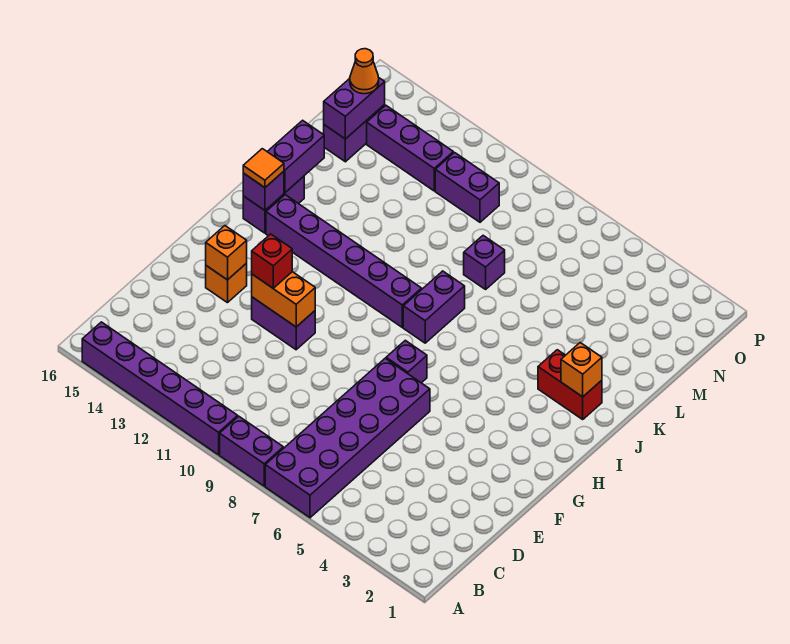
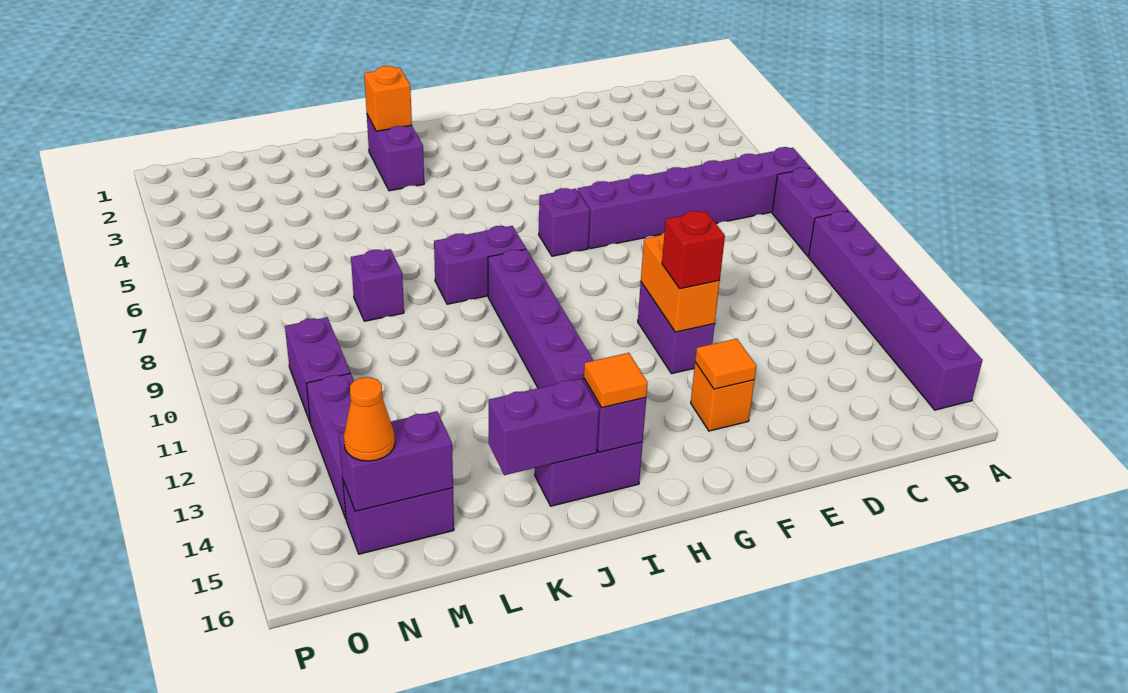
purple 2x6 brick [265,358,430,518] -> purple 1x6 brick [578,147,810,249]
orange 1x1 brick [206,226,247,280] -> orange 1x1 tile [695,339,757,389]
red 1x2 brick [538,350,602,419] -> purple 1x2 brick [367,115,424,191]

